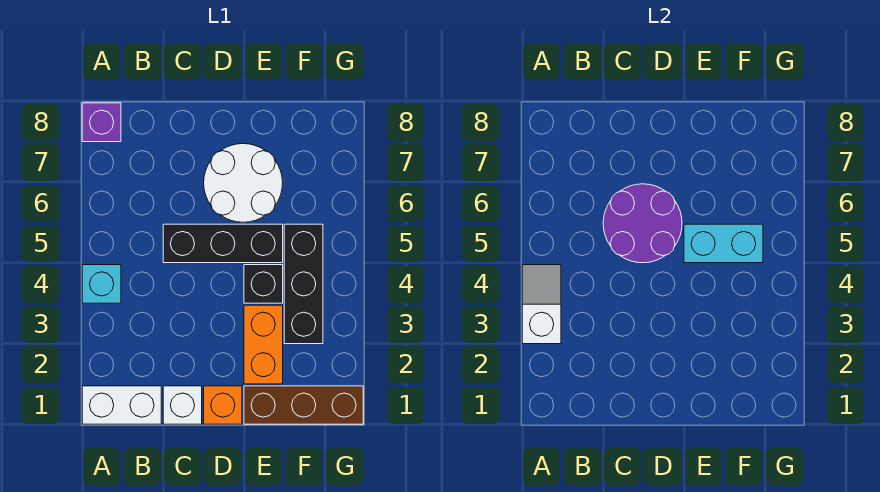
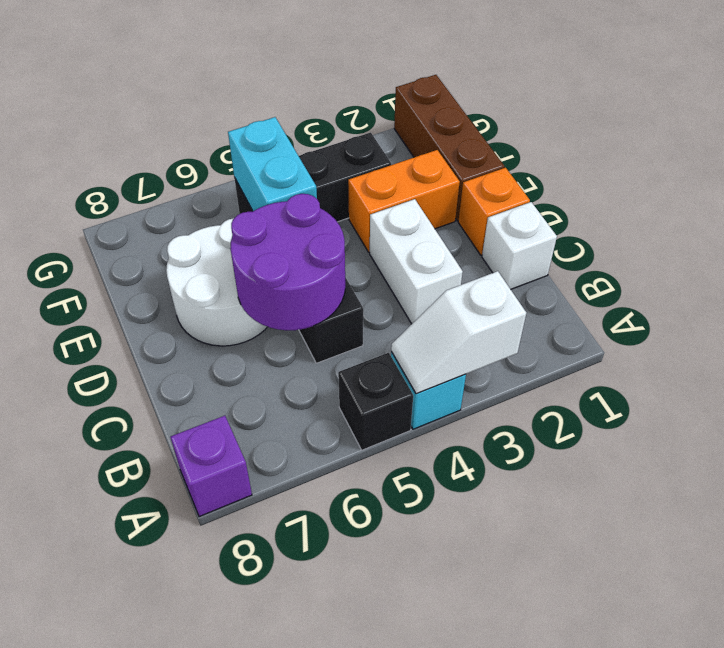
white 1x2 brick [82,386,161,424] -> white 1x2 brick moved to [370,199,463,324]
black 1x1 brick [244,265,283,303] -> black 1x1 brick moved to [338,353,413,450]

